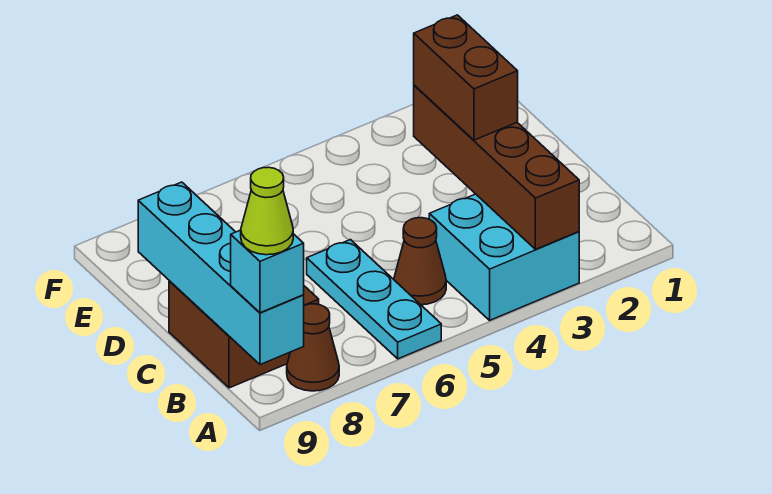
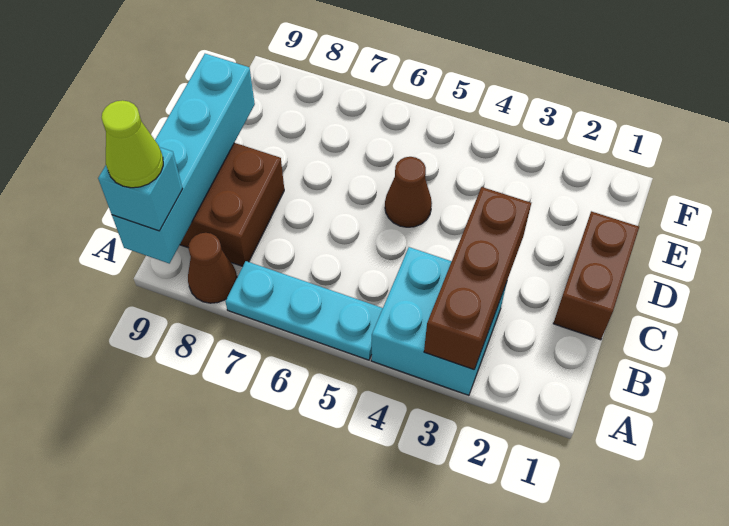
brown 1x4 brick [414,85,579,249] -> brown 1x3 brick [424,187,531,370]
cyan 1x3 plate [307,240,441,359] -> cyan 1x3 plate turned to [225,261,383,360]
brown 1x1 cone [394,218,446,305] -> brown 1x1 cone moved to [385,157,432,227]
brown 1x2 brick [414,15,518,140] -> brown 1x2 brick moved to [553,211,639,340]

